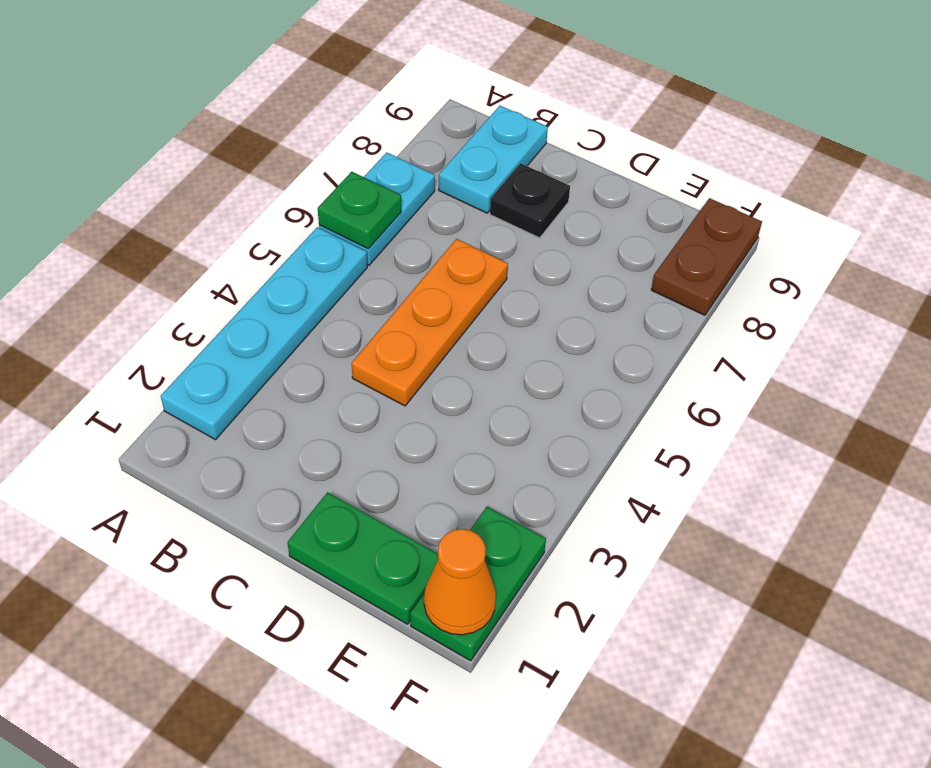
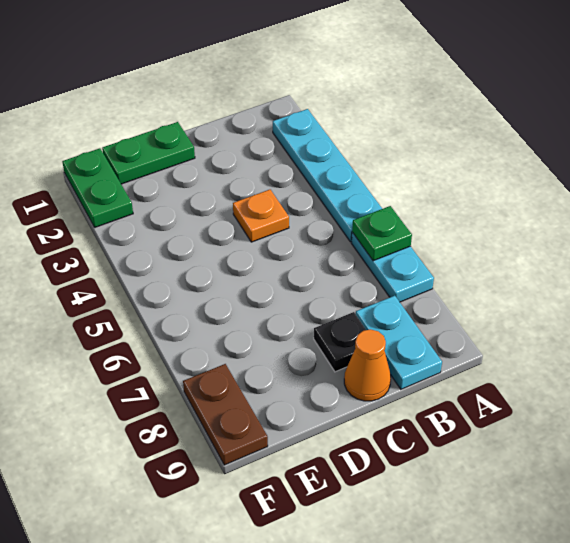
orange 1x3 plate [351,239,508,406] -> orange 1x1 plate [233,190,289,242]
orange 1x1 cone [424,529,496,635] -> orange 1x1 cone moved to [344,329,391,401]

